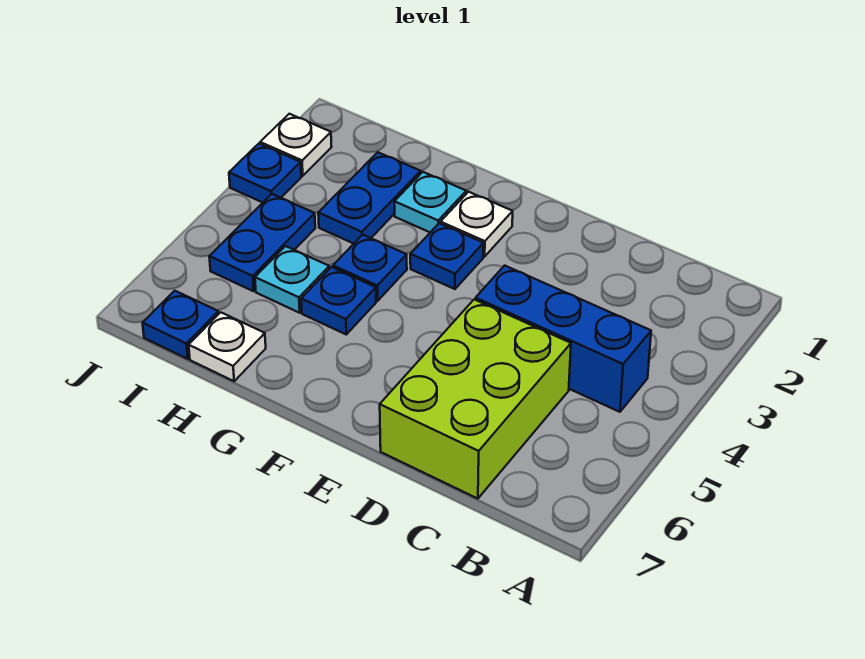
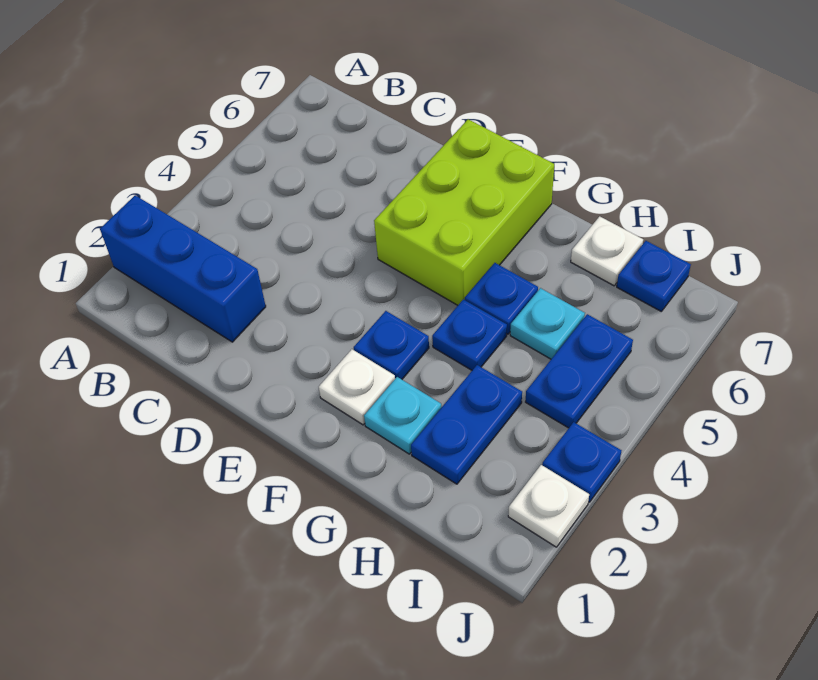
blue 1x3 brick [475,266,651,412] -> blue 1x3 brick moved to [100,195,266,342]
lime 2x3 brick [380,299,571,499] -> lime 2x3 brick moved to [374,119,554,305]

